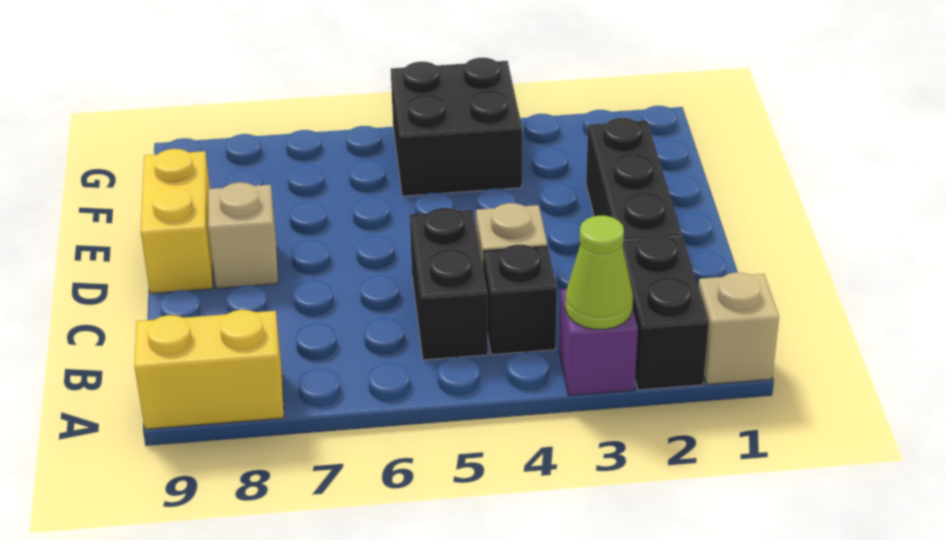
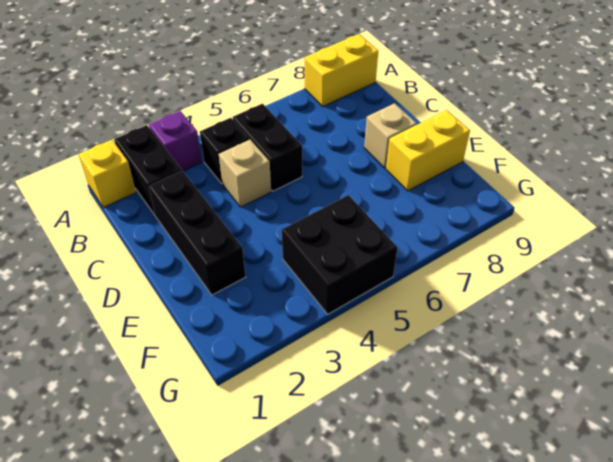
tan 1x1 brick [698,272,779,385] -> yellow 1x1 brick [78,140,136,207]
lime 1x1 cone [565,216,633,329] -> none
yellow 1x2 brick [141,149,213,293] -> yellow 1x2 brick turned to [386,110,470,191]

